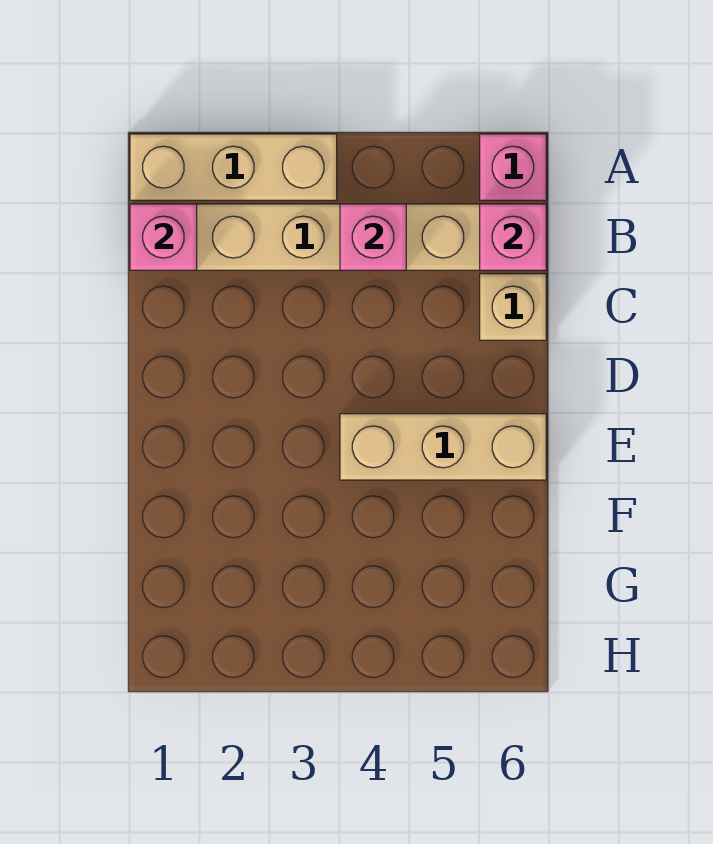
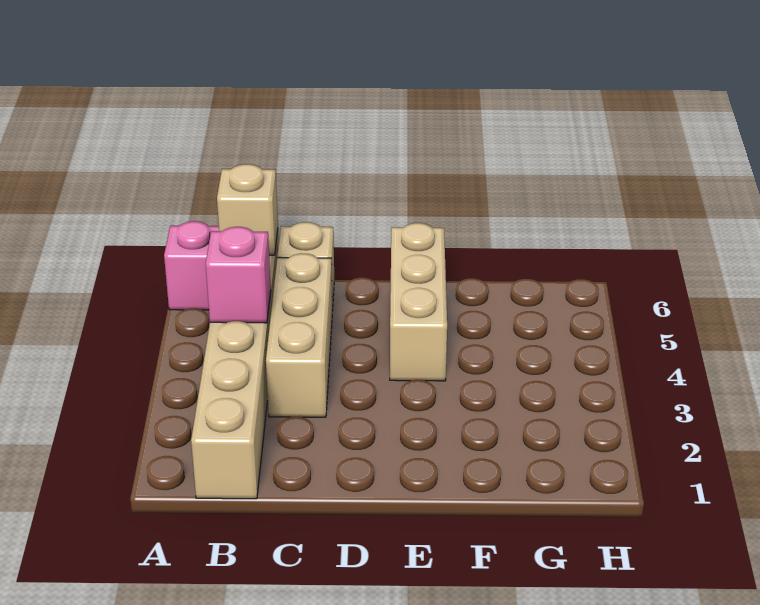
tan 1x3 brick [130,134,337,200] -> tan 1x3 brick moved to [266,253,332,417]
pink 1x1 brick [130,204,197,270] -> none
pink 1x1 brick [480,204,546,270] -> tan 1x1 brick [217,164,278,255]

